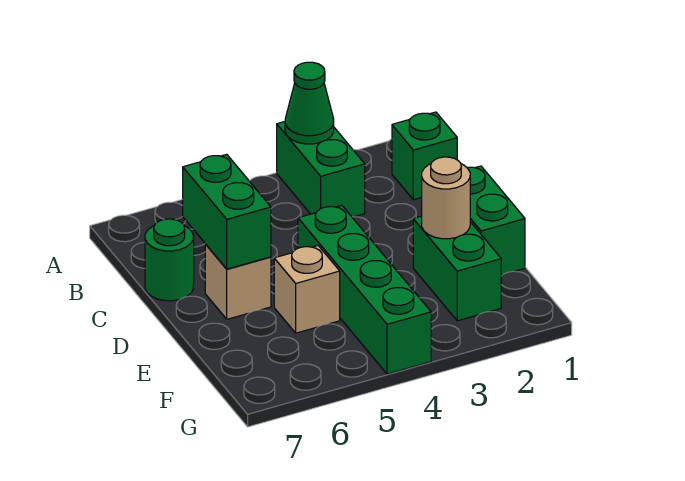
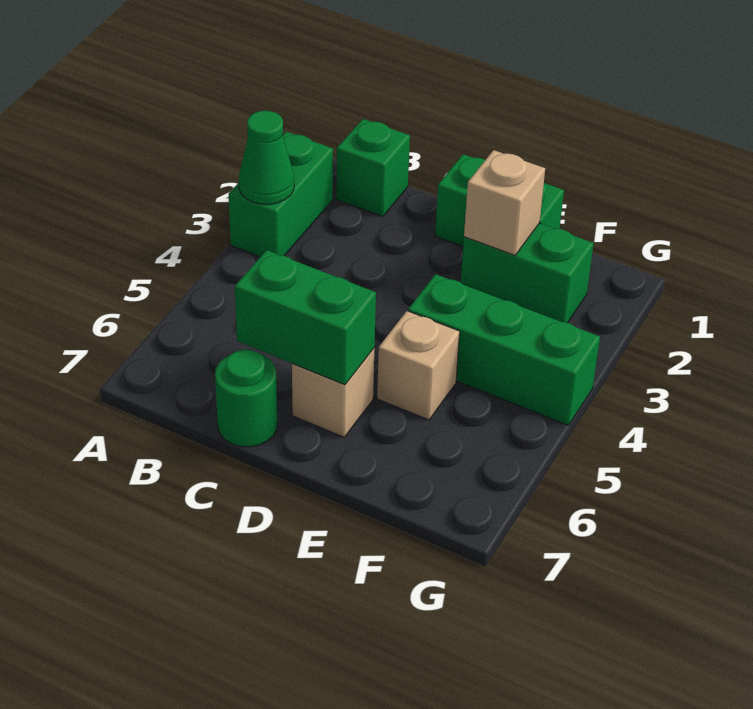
green 1x2 brick [277,122,365,217] -> green 1x2 brick turned to [229,132,333,257]
green 1x4 brick [298,205,431,374] -> green 1x3 brick [408,274,600,425]
tan 1x1 round brick [422,157,470,239] -> tan 1x1 brick [464,150,545,255]

